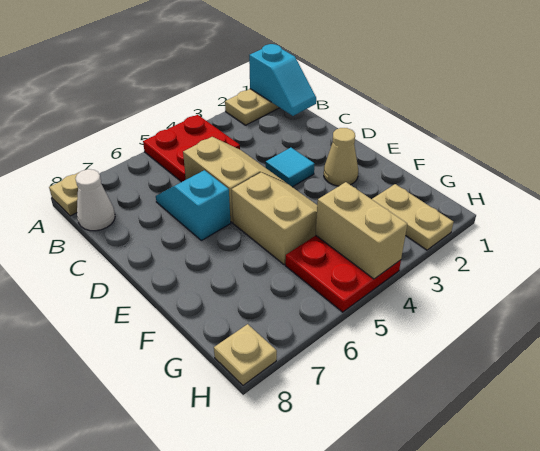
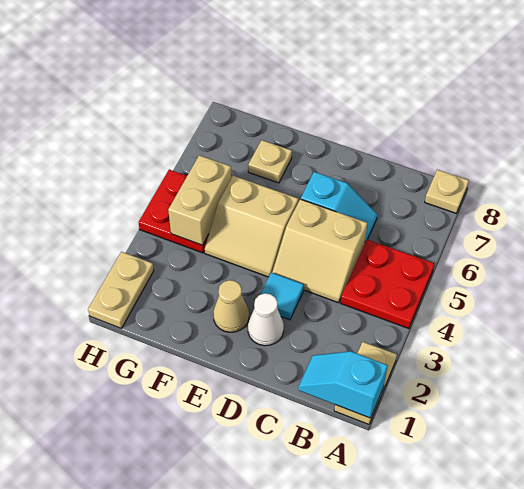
white 1x1 cone [75,169,115,231] -> white 1x1 cone moved to [248,293,284,346]
tan 1x2 plate [372,184,454,250] -> tan 1x2 plate turned to [88,252,154,328]
tan 1x2 brick [316,182,407,279] -> tan 1x2 brick turned to [168,155,231,245]
tan 1x1 plate [214,324,277,385] -> tan 1x1 plate moved to [248,140,292,183]

